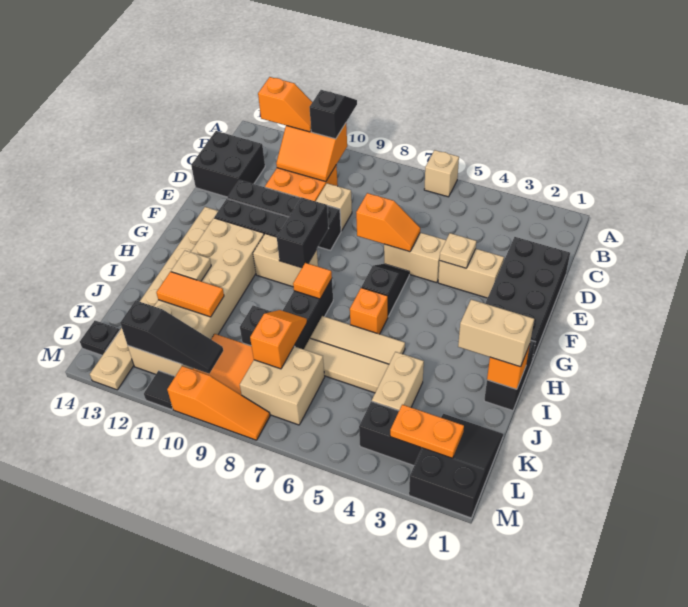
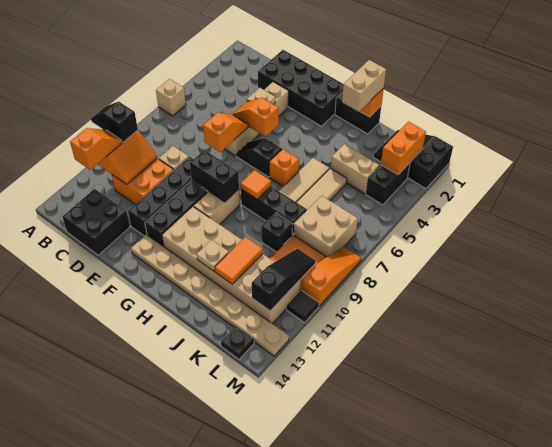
orange 1x2 slope [250,310,307,369] -> orange 1x2 slope moved to [233,98,279,137]
orange 1x2 plate [390,405,464,458] -> orange 1x2 brick [381,122,426,175]

